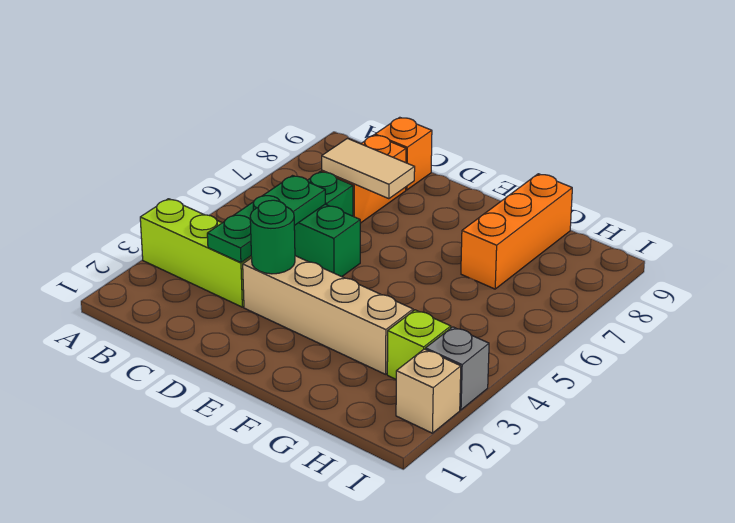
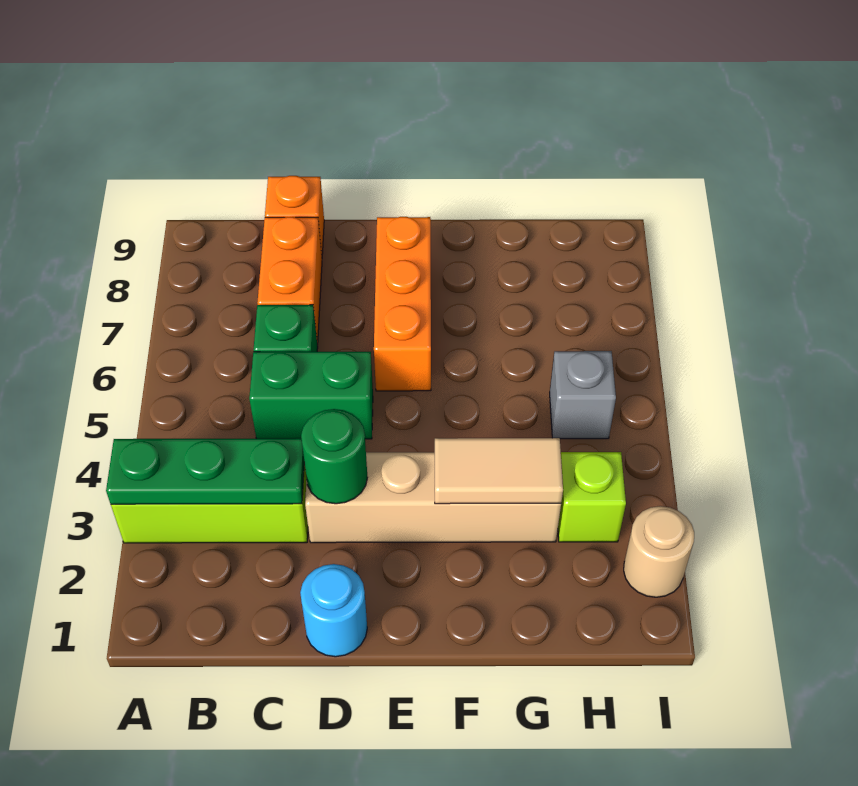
green 1x3 plate [207,176,325,263] -> green 1x3 plate turned to [106,438,304,504]
tan 1x2 tile [322,138,415,199] -> tan 1x2 tile moved to [435,438,563,504]
none -> cyan 1x1 round brick [300,564,367,657]
orange 1x3 brick [461,174,572,289] -> orange 1x3 brick moved to [374,217,431,391]
tan 1x1 brick [396,349,461,433] -> tan 1x1 round brick [624,506,694,597]
grey 1x1 brick [426,327,489,410] -> grey 1x1 brick moved to [550,351,616,439]

